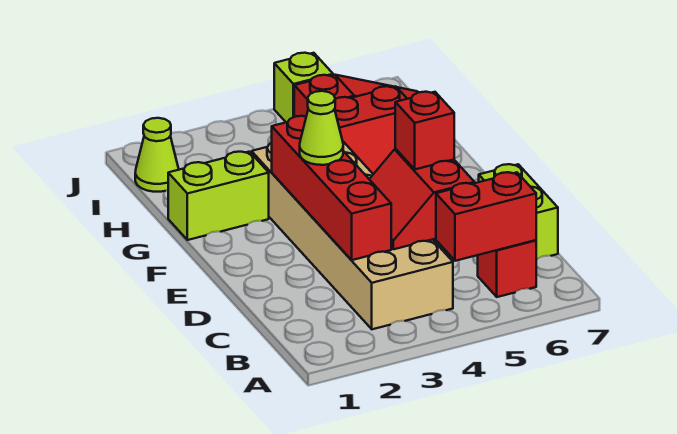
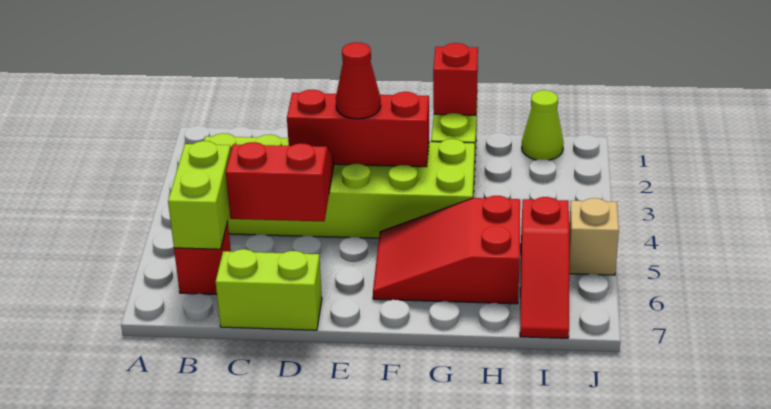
tan 2x6 brick [252,142,453,329] -> lime 2x6 brick [204,133,475,238]
red 1x2 brick [436,172,536,261] -> lime 1x2 brick [168,141,231,249]
red 1x4 brick [272,116,391,260] -> red 1x3 brick [287,90,429,167]
red 1x1 brick [395,92,454,169] -> red 1x1 brick moved to [433,43,478,115]
lime 1x1 cone [300,91,343,165] -> red 1x1 cone [336,42,381,119]
lime 1x1 brick [274,53,333,122] -> tan 1x1 brick [569,198,619,275]

